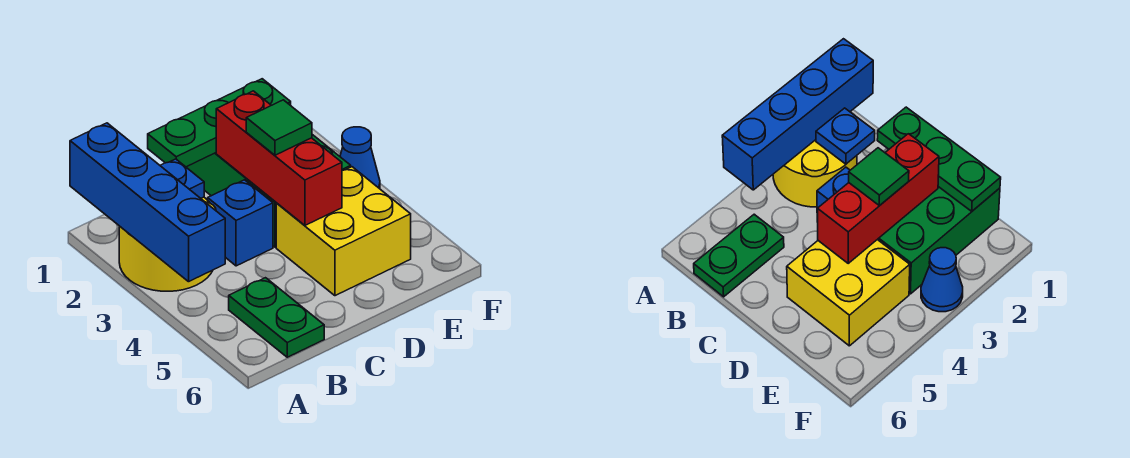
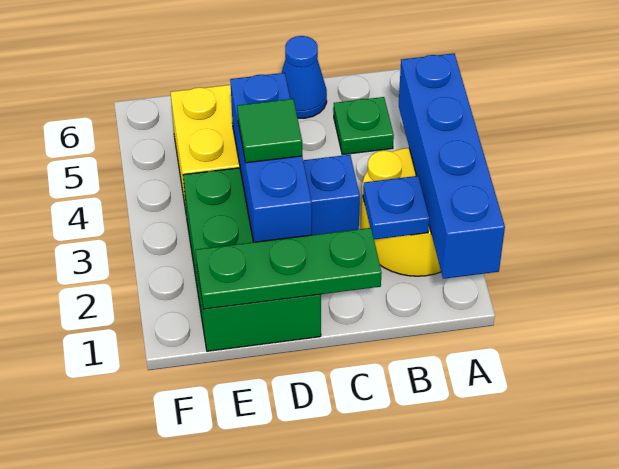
green 1x2 plate [229,278,324,357] -> green 1x1 plate [334,97,394,155]
red 1x3 brick [216,91,342,225] -> blue 1x3 brick [230,73,312,242]
blue 1x1 cone [340,127,380,189] -> blue 1x1 cone moved to [282,36,327,118]

